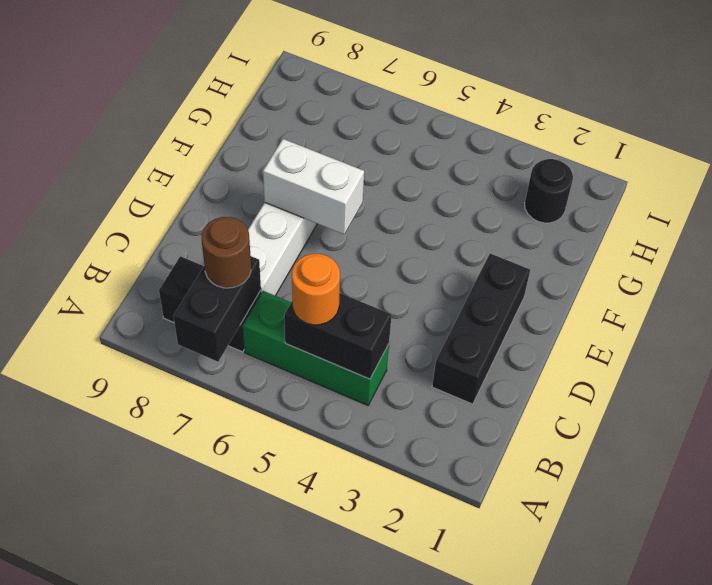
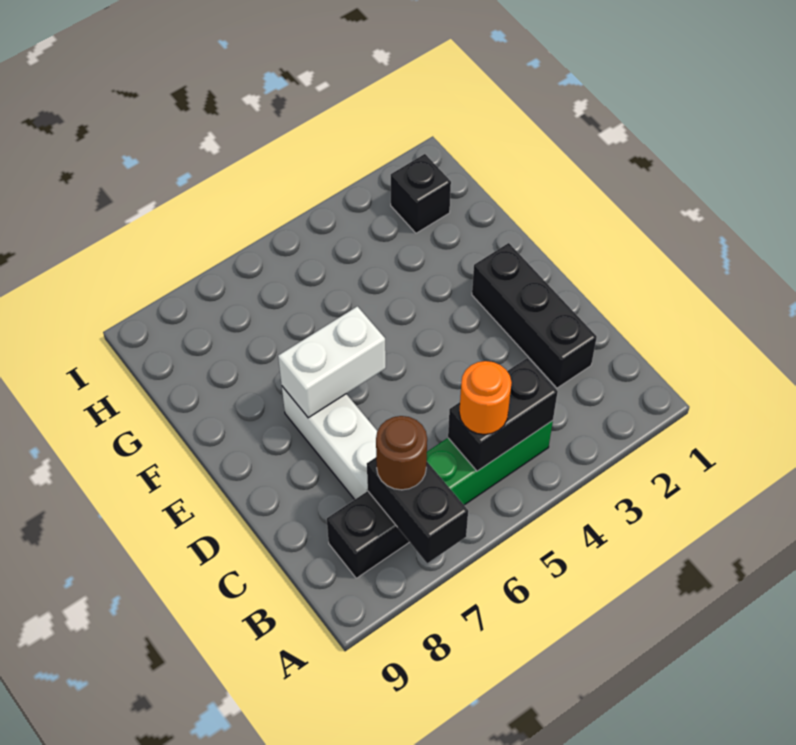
black 1x1 round brick [525,159,573,223] -> black 1x1 brick [391,154,451,233]

